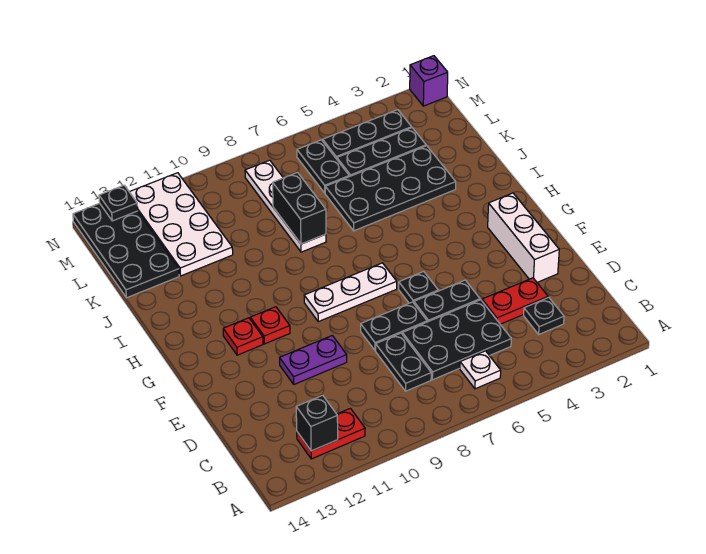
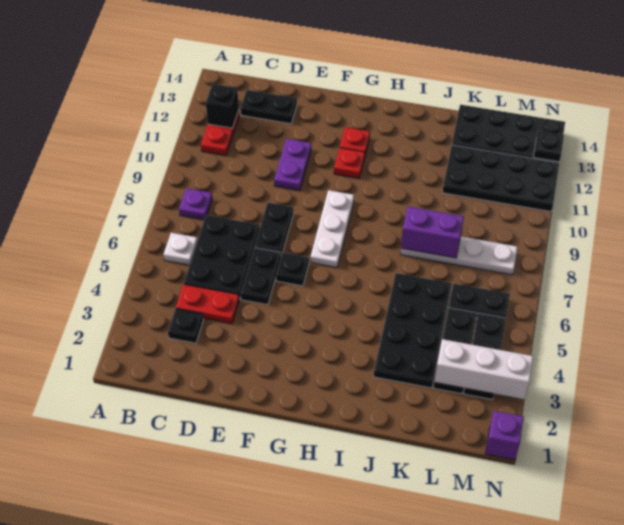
none -> purple 1x1 plate [179,188,212,220]
black 1x2 plate [376,333,431,391] -> black 1x2 plate moved to [240,90,297,124]
red 1x2 plate [482,278,548,324] -> red 1x2 plate turned to [176,284,239,324]
white 1x3 brick [488,193,559,282] -> white 1x3 brick moved to [434,339,533,399]
black 1x2 brick [273,173,326,244] -> purple 1x2 brick [401,207,464,258]
white 2x4 plate [130,173,233,276] -> black 2x4 plate [442,145,559,211]

